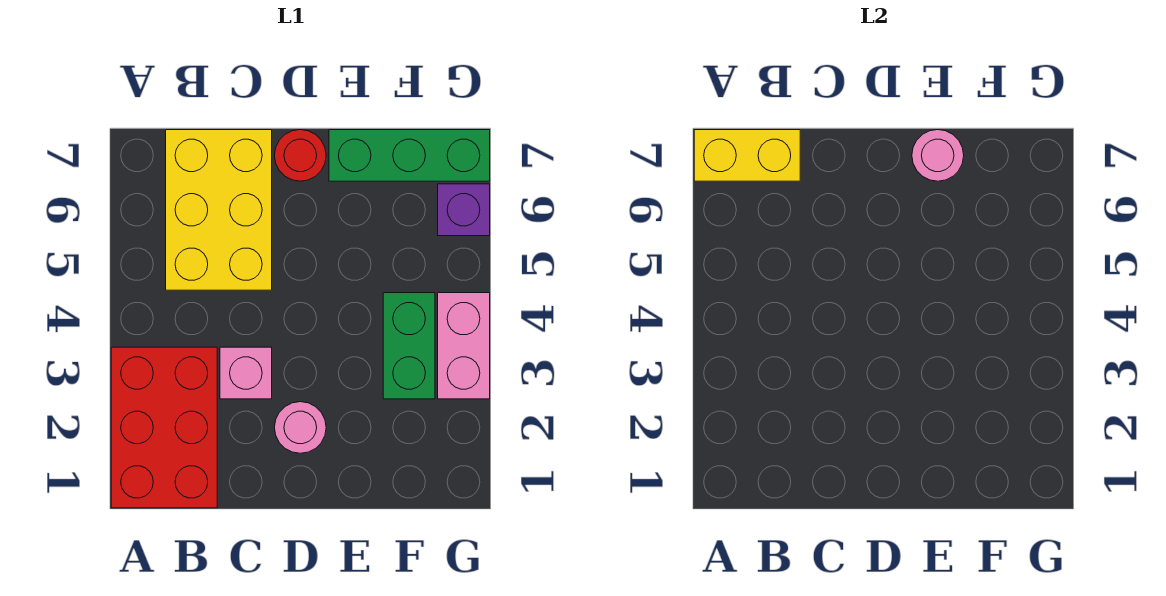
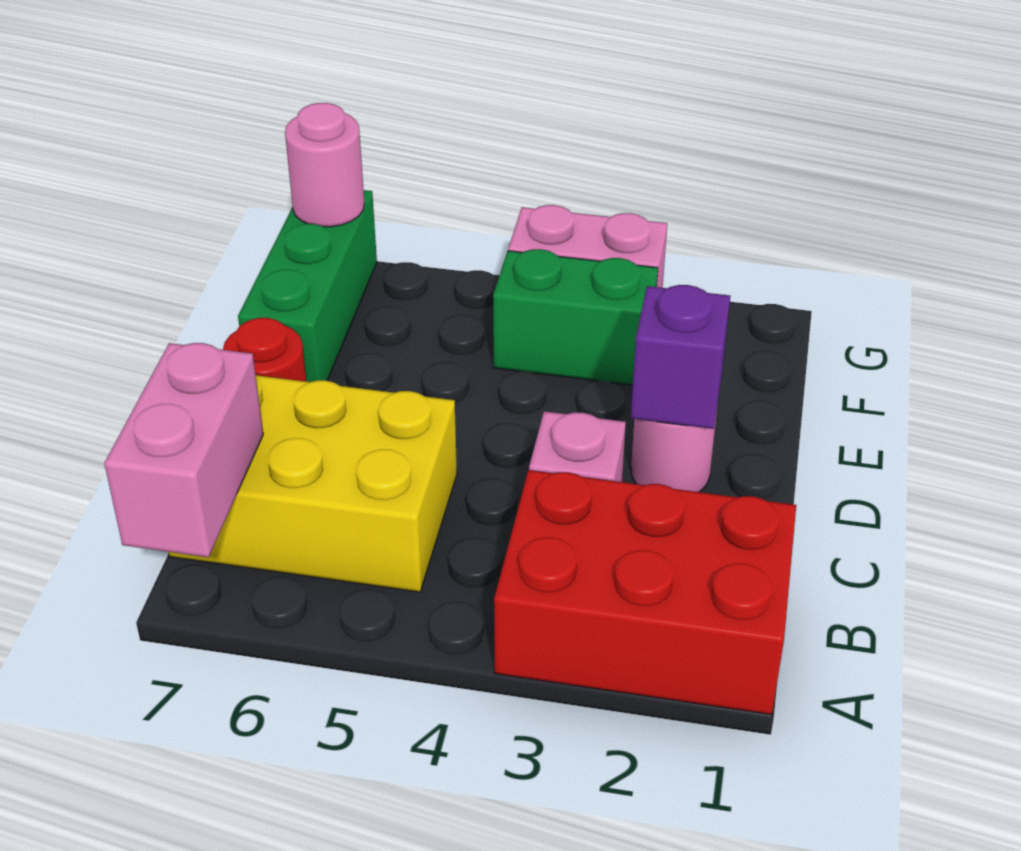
yellow 1x2 brick [694,130,800,181] -> pink 1x2 brick [104,343,263,557]
pink 1x1 round brick [912,130,964,181] -> pink 1x1 round brick moved to [285,103,364,227]
purple 1x1 brick [438,184,490,236] -> purple 1x1 brick moved to [631,285,730,429]

